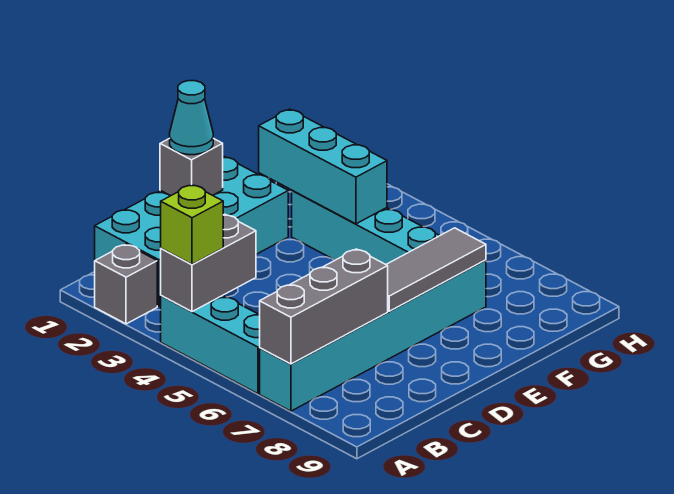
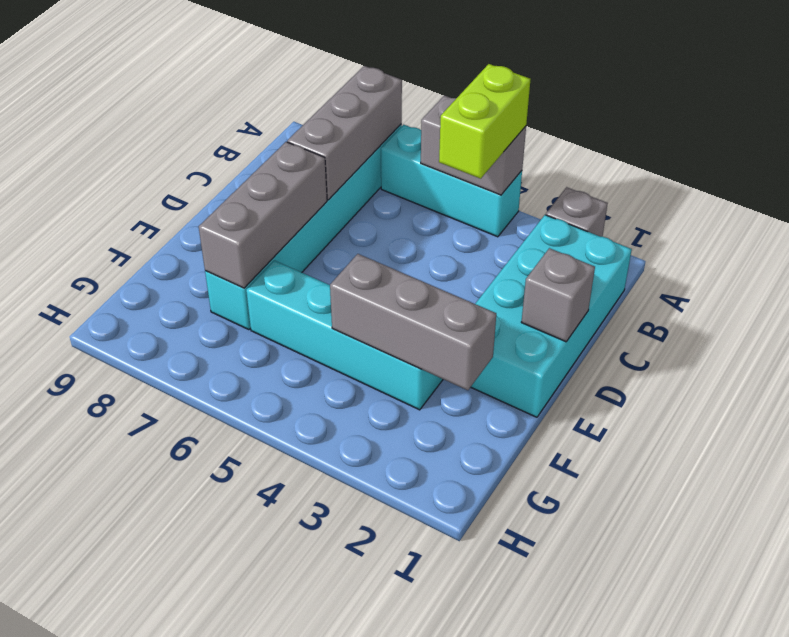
grey 1x2 brick [161,214,256,312] -> grey 1x2 brick turned to [421,96,526,195]
lime 1x1 brick [161,185,223,264] -> lime 1x2 brick [439,64,531,179]
cyan 1x1 cone [170,81,213,155] -> none
grey 1x3 tile [386,228,486,311] -> grey 1x3 brick [199,142,327,288]
cyan 1x3 brick [259,109,387,224] -> grey 1x3 brick [330,254,496,390]

